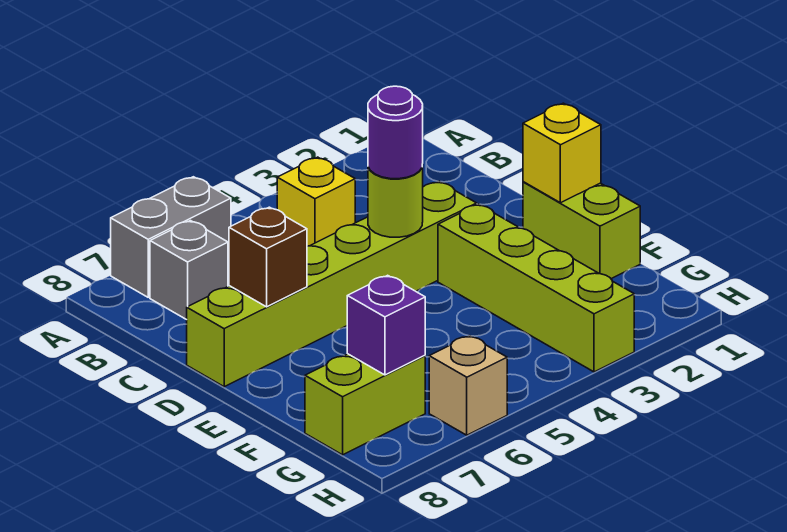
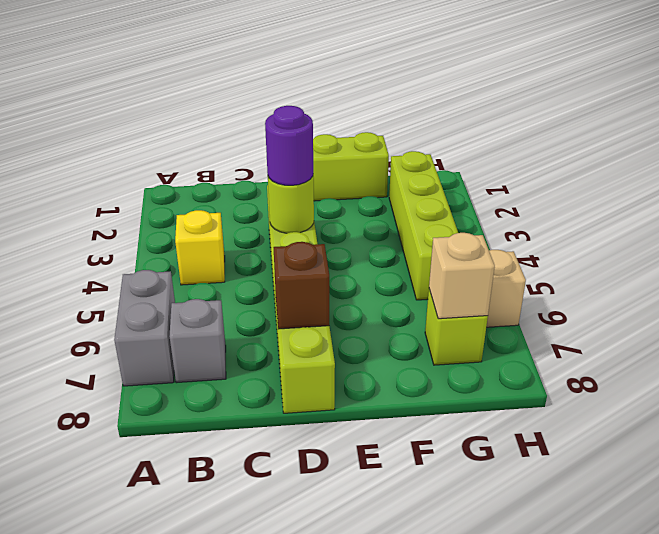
yellow 1x1 brick [523,103,601,203] -> none
lime 1x4 brick [438,204,634,372] -> lime 1x4 brick turned to [389,151,458,300]
lime 1x2 brick [305,354,425,455] -> lime 1x1 brick [425,289,488,365]
purple 1x1 brick [347,275,425,375] -> tan 1x1 brick [429,233,495,319]

